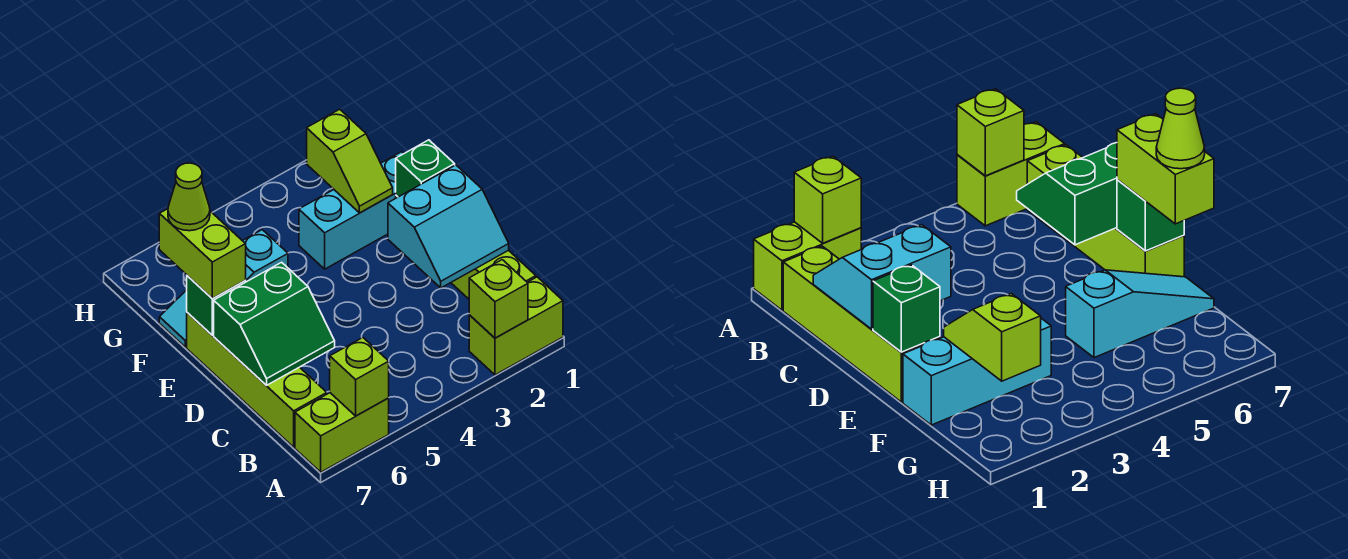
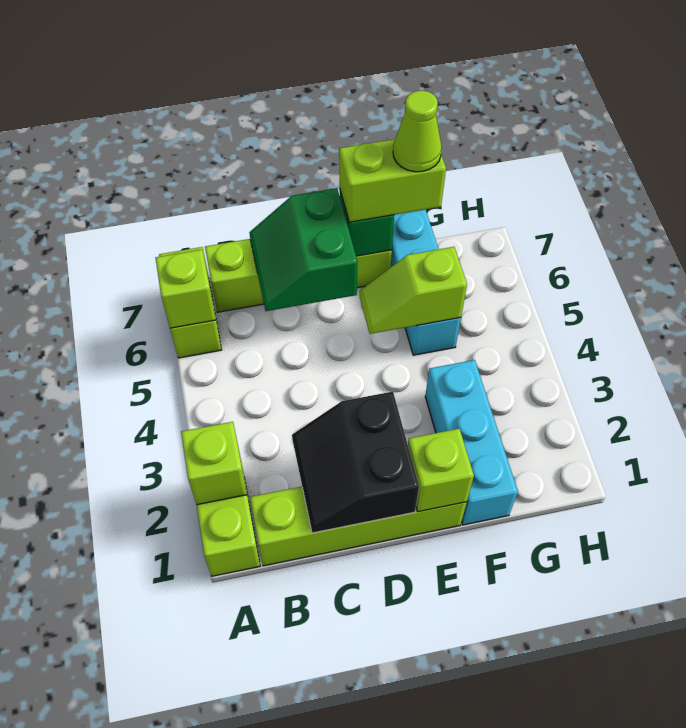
cyan 2x2 slope [388,165,509,288] -> black 2x2 slope [292,392,419,533]
green 1x1 brick [396,140,455,197] -> lime 1x1 brick [408,429,474,512]
lime 1x2 slope [307,109,393,213] -> lime 1x2 slope moved to [360,247,467,334]
cyan 1x3 slope [159,230,288,347] -> cyan 1x3 brick [391,209,461,355]

